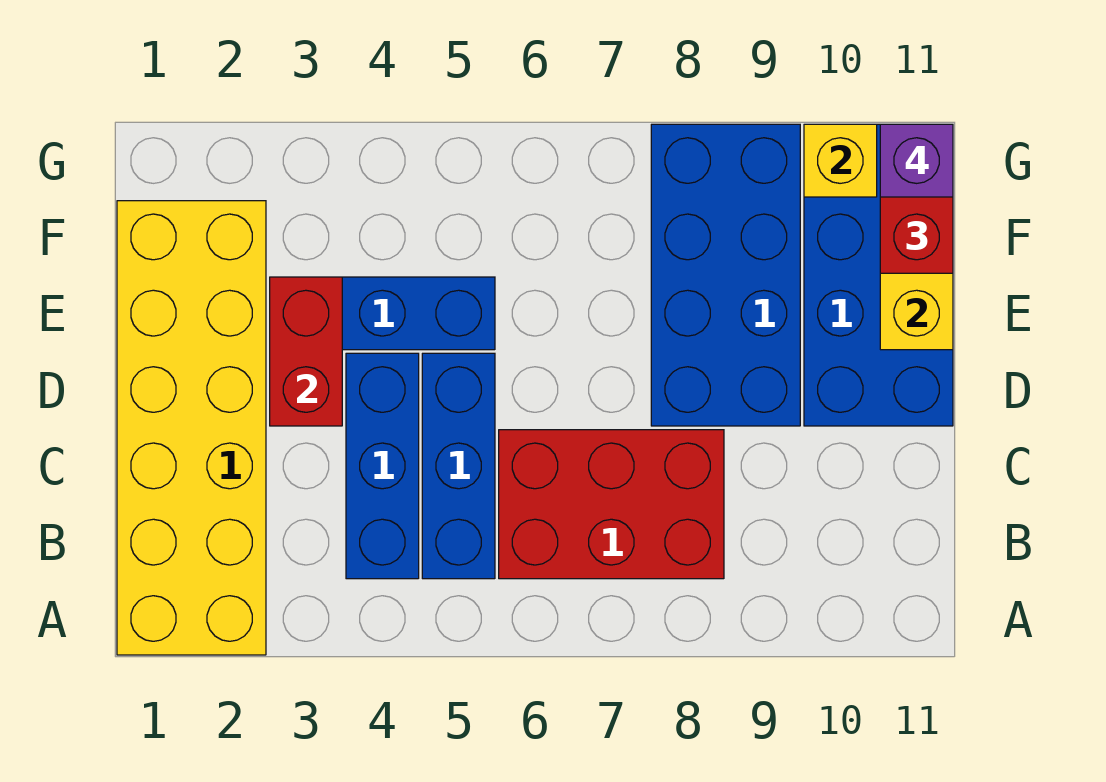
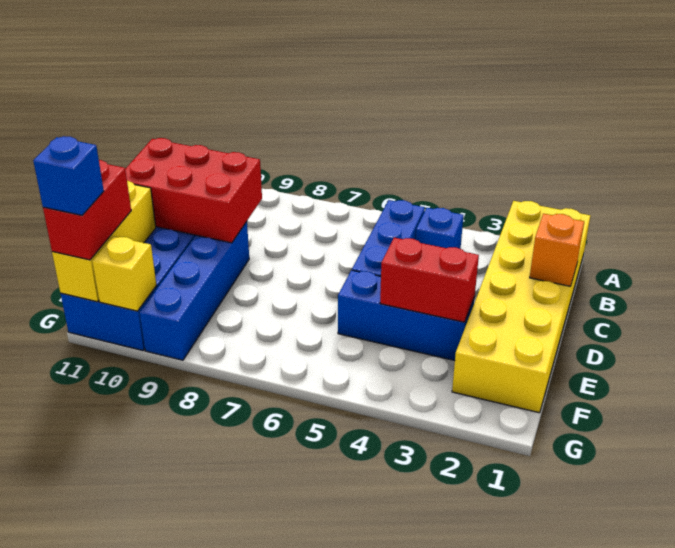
blue 1x3 brick [346,353,419,579] -> blue 1x1 brick [416,208,463,249]
red 2x3 brick [499,430,724,579] -> red 2x3 brick moved to [125,138,262,243]
none -> orange 1x1 brick [530,214,584,286]
red 1x2 brick [270,277,342,426] -> red 1x2 brick turned to [380,238,479,322]
blue 2x4 brick [651,124,800,426] -> blue 1x4 brick [140,222,249,360]
purple 1x1 brick [880,124,953,197] -> blue 1x1 brick [33,136,104,215]

